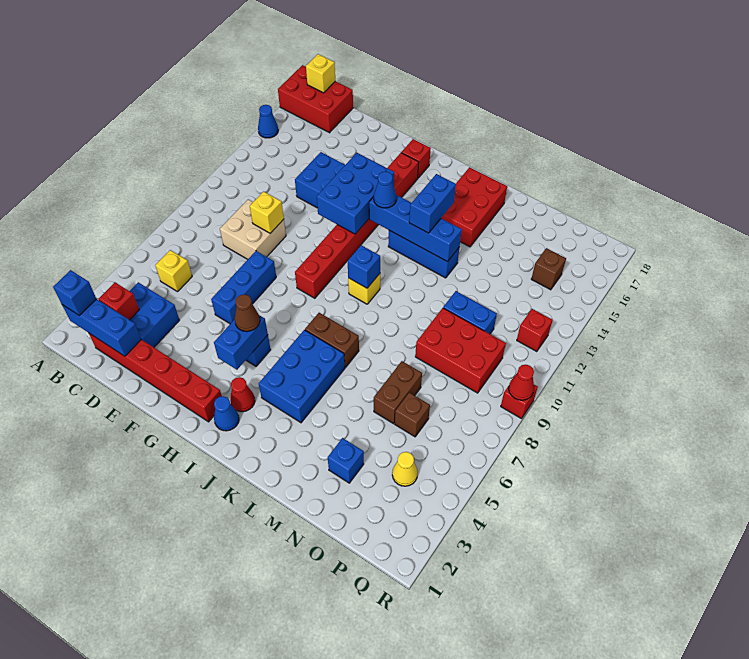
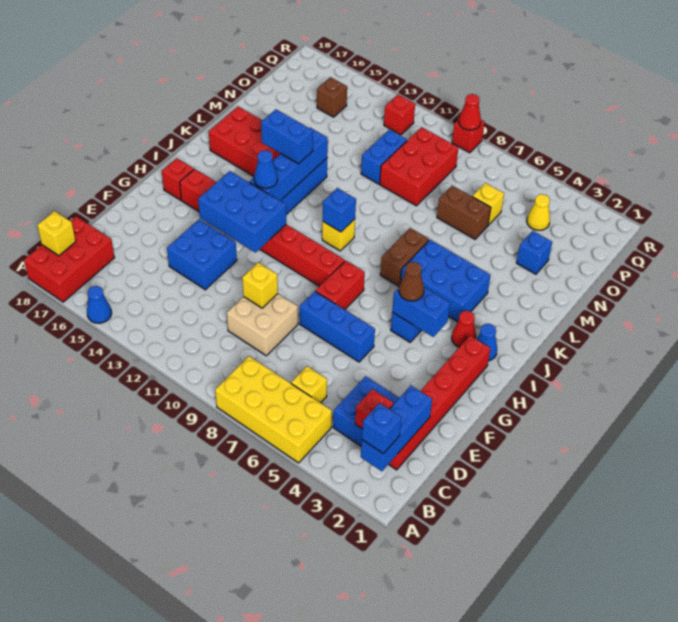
none -> yellow 2x4 brick [215,356,332,463]
none -> red 1x2 brick [315,261,365,310]
brown 1x1 brick [395,393,430,437] -> yellow 1x1 brick [472,183,504,225]

